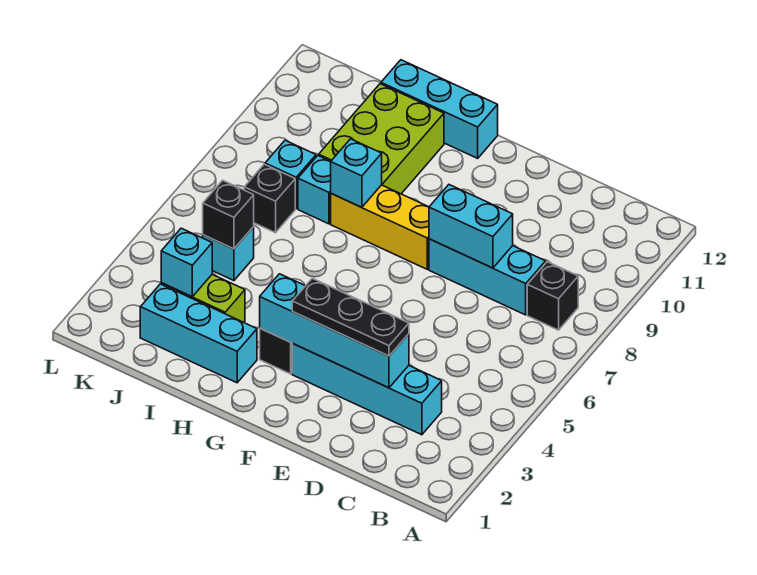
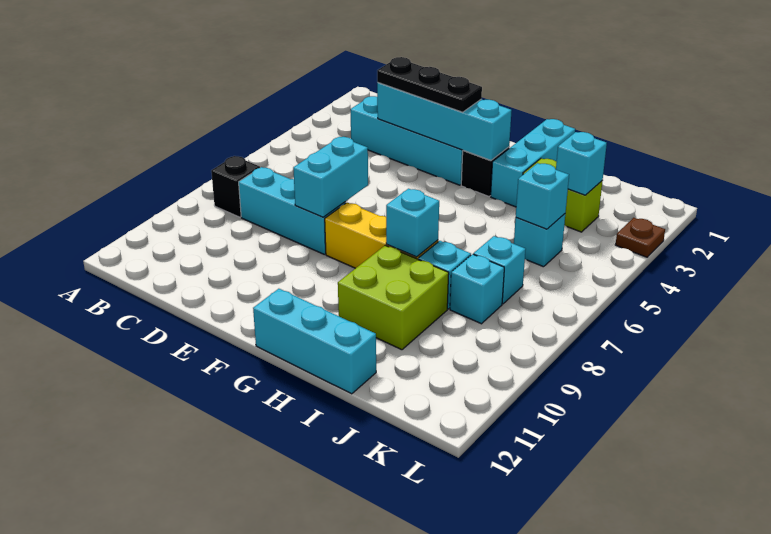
cyan 1x2 brick [429,185,513,268] -> cyan 1x2 brick turned to [293,137,368,217]
cyan 1x3 brick [140,284,257,383] -> cyan 1x3 brick turned to [491,119,575,207]
lime 2x3 brick [319,84,444,194] -> lime 2x2 brick [338,246,449,350]
black 1x1 brick [203,180,254,249] -> cyan 1x1 brick [516,163,569,229]
black 1x1 brick [244,164,295,233] -> cyan 1x1 brick [474,236,526,304]
none -> brown 1x1 plate [616,218,665,257]

